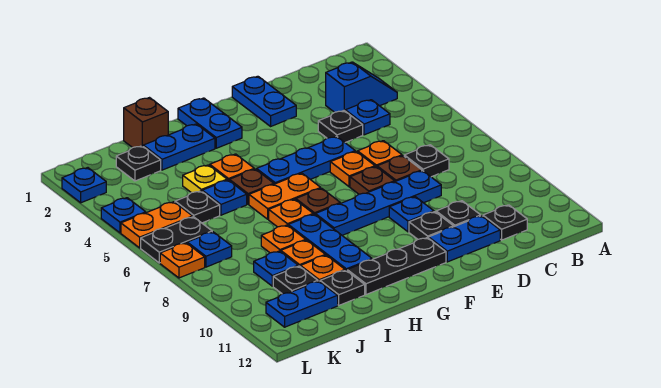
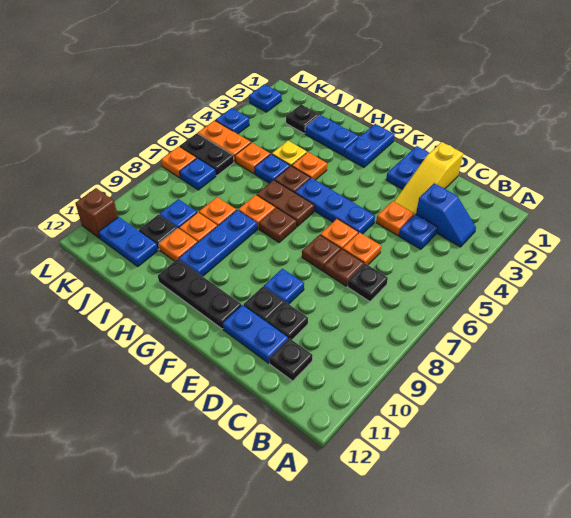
none -> yellow 1x3 slope [394,142,463,215]
black 1x1 plate [318,111,363,142] -> orange 1x1 plate [376,201,414,235]
blue 1x4 plate [315,171,441,236] -> none
orange 1x2 plate [249,173,321,219] -> brown 1x2 plate [257,180,314,226]
brown 1x1 brick [124,98,168,148] -> brown 1x1 brick moved to [75,188,118,238]
black 1x1 plate [320,270,365,305] -> none
black 1x1 plate [175,191,220,223] -> orange 1x1 plate [235,143,270,174]

